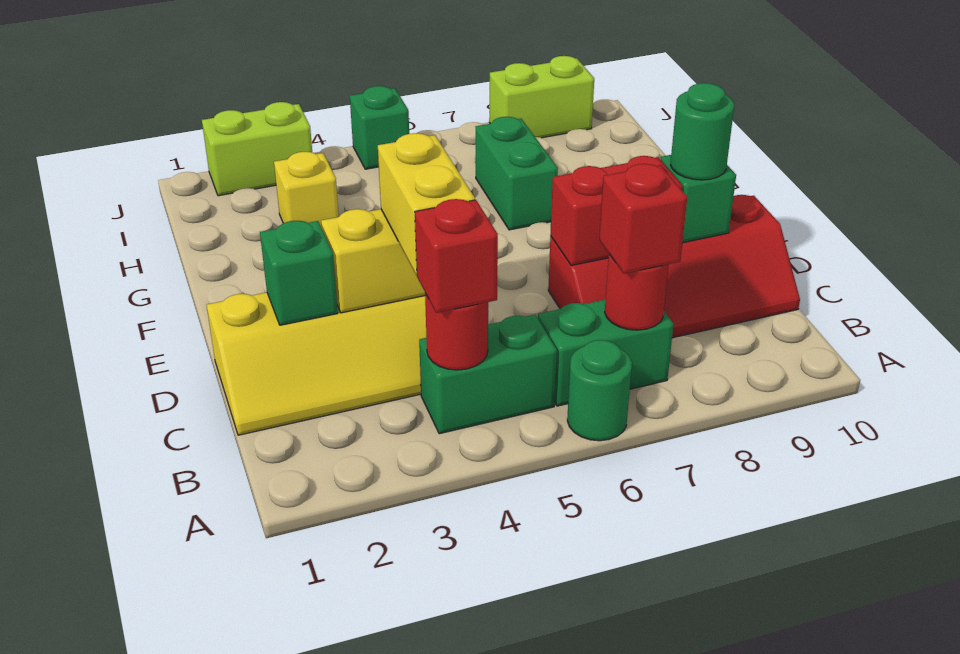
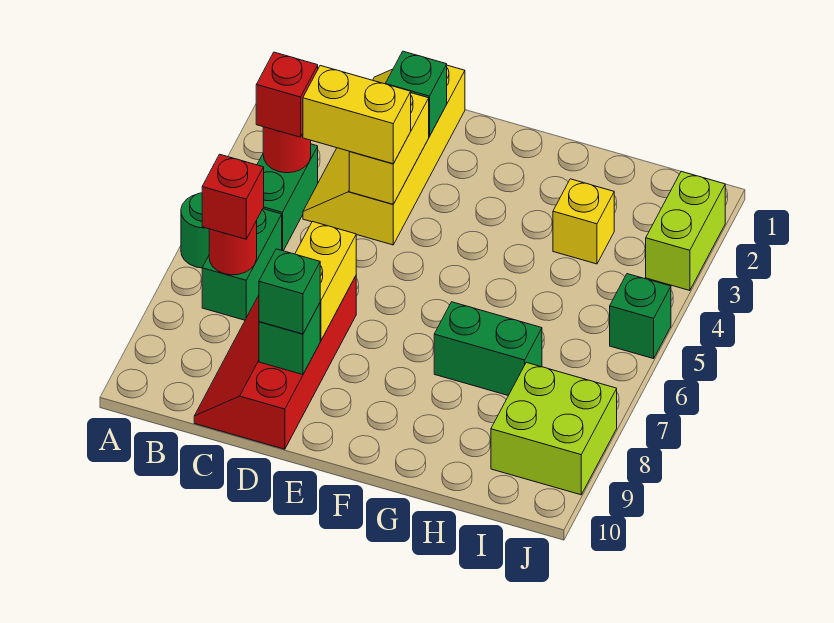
red 1x2 brick [550,156,682,265] -> yellow 1x2 brick [295,221,356,341]
green 1x1 round brick [671,83,734,180] -> green 1x1 brick [259,249,320,334]
lime 1x2 brick [489,56,594,138] -> lime 2x2 brick [491,362,617,495]

